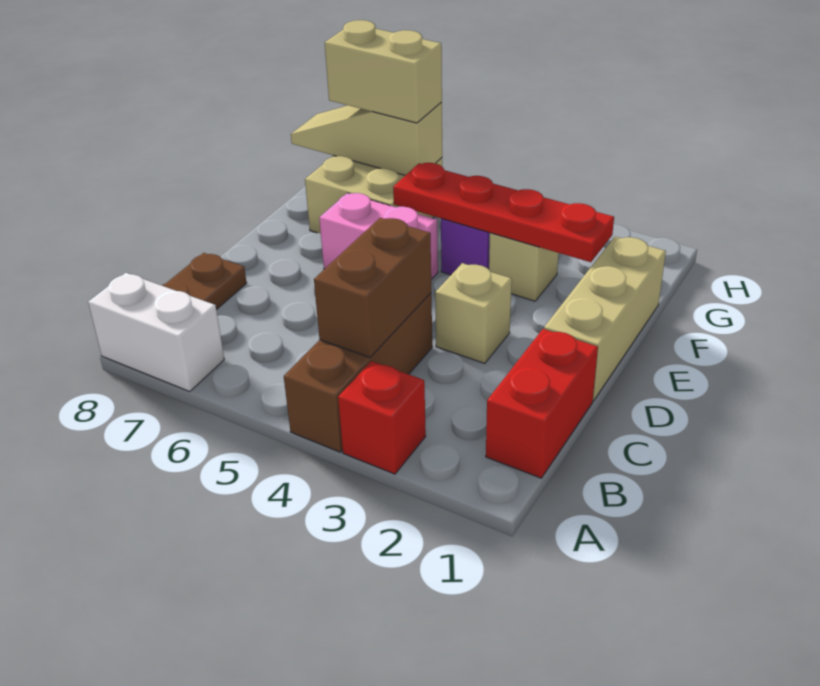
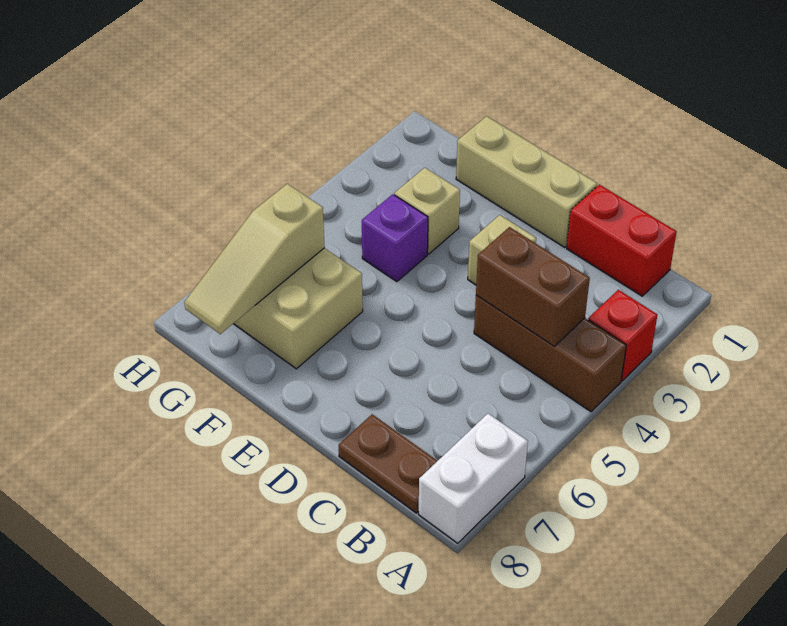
pink 1x2 brick [319,193,438,279] -> none
red 1x4 plate [393,163,614,262] -> none
tan 1x2 brick [325,20,442,123] -> none

